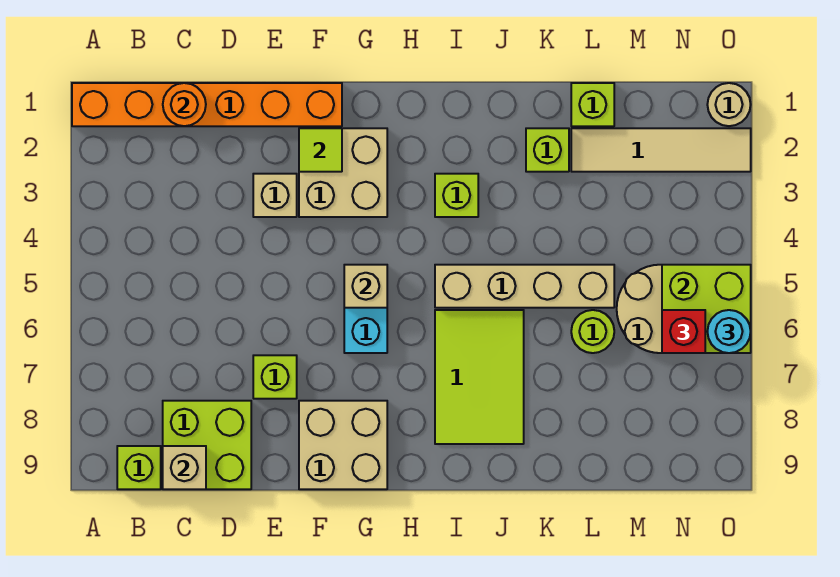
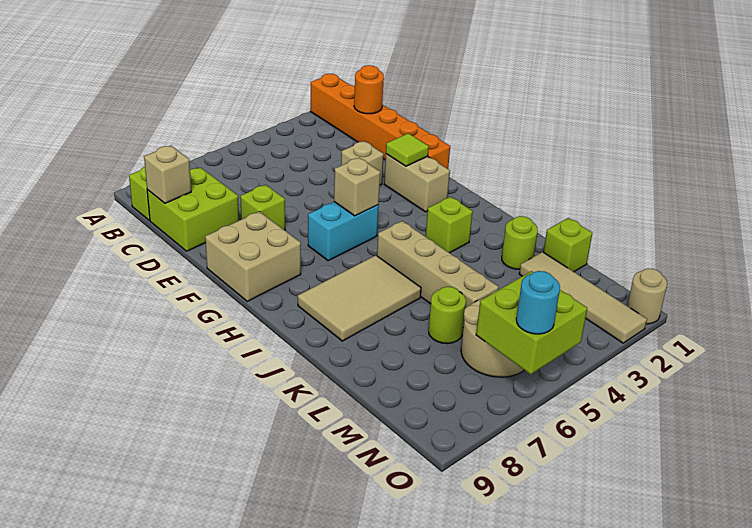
tan 2x2 brick [299,128,387,217] -> tan 1x2 brick [384,154,450,212]
lime 2x3 tile [435,310,524,444] -> tan 2x3 tile [298,255,421,341]
lime 1x1 brick [526,128,569,172] -> lime 1x1 round brick [502,216,538,269]
red 1x1 brick [662,310,705,353] -> none

